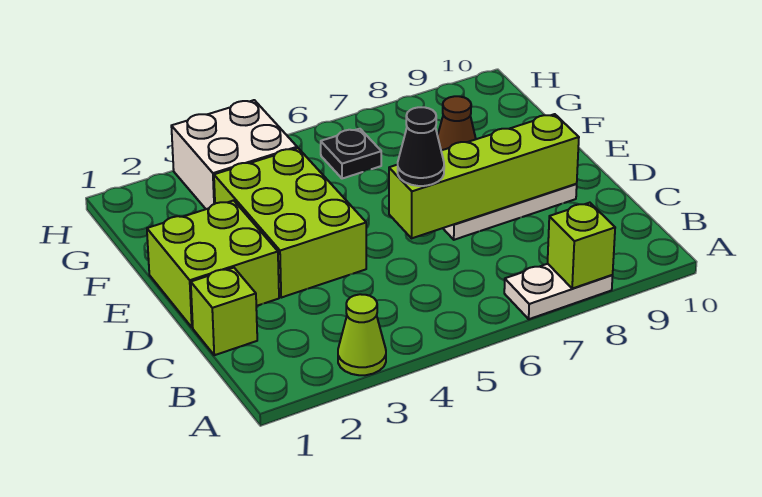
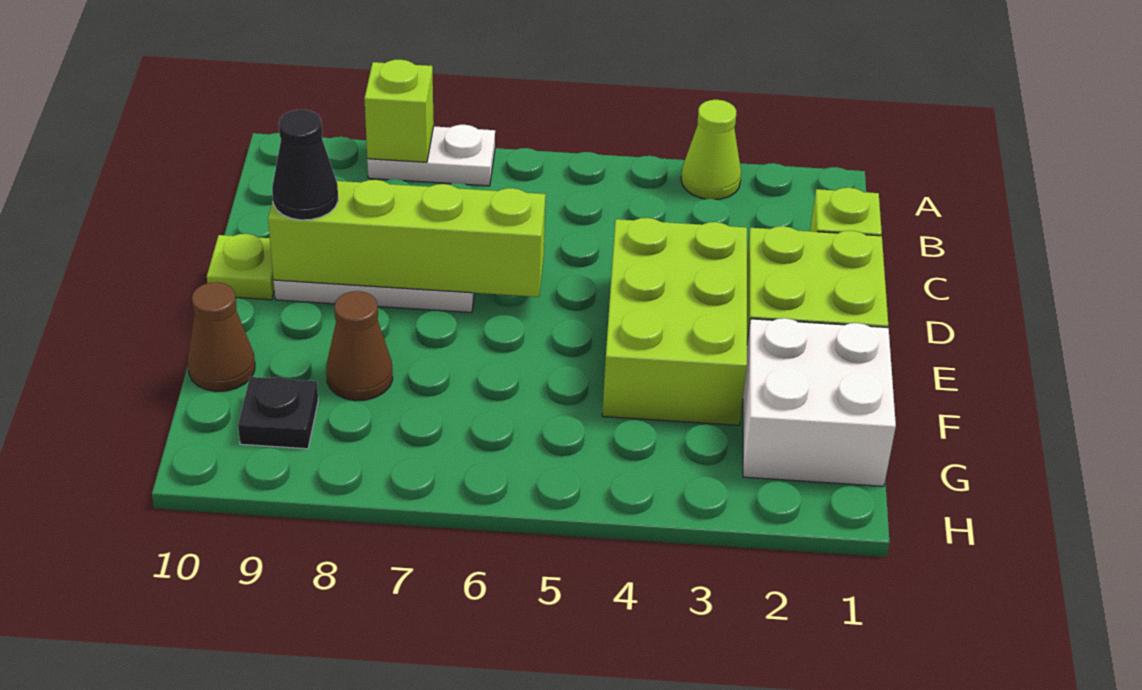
black 1x1 cone [398,107,444,186] -> black 1x1 cone moved to [272,110,338,220]
none -> lime 1x1 plate [207,234,274,300]
none -> brown 1x1 cone [188,282,255,392]
white 2x2 brick [171,100,297,209] -> white 2x2 brick moved to [743,318,896,486]
black 1x1 plate [321,129,381,179] -> black 1x1 plate moved to [238,377,318,449]

